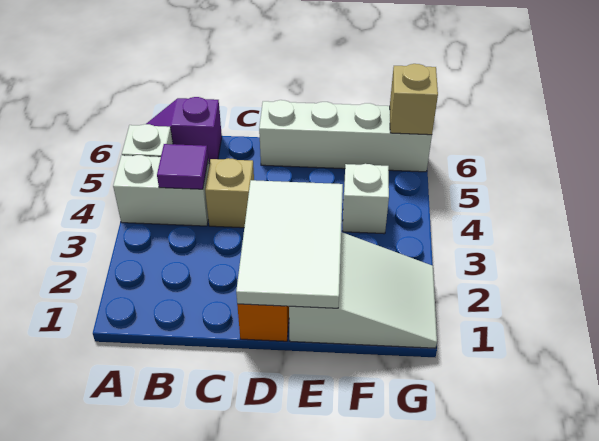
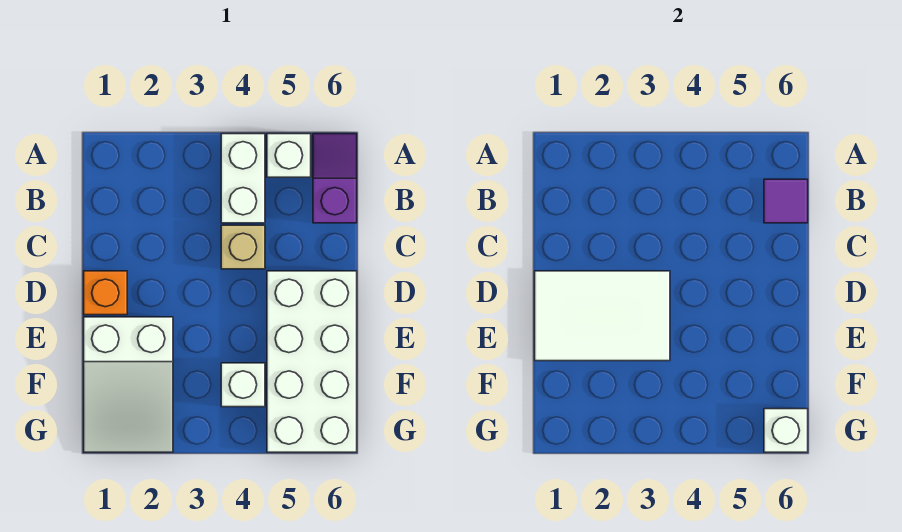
purple 1x1 tile [157,144,208,189] -> purple 1x1 tile moved to [764,179,808,223]
white 1x4 brick [259,100,432,172] -> white 2x4 brick [267,271,357,452]
tan 1x1 brick [390,64,438,135] -> white 1x1 brick [764,409,808,452]

